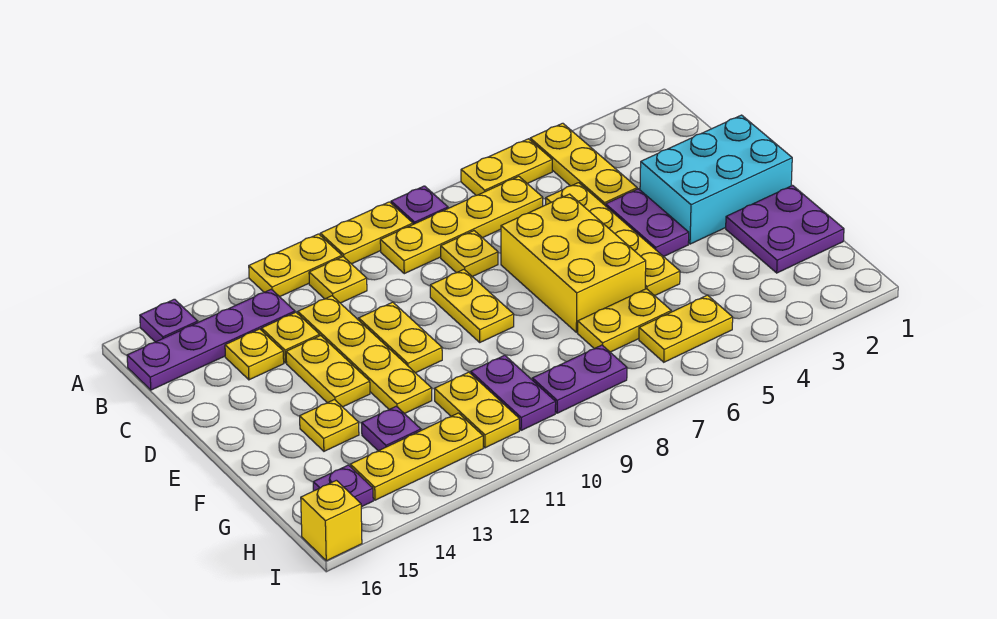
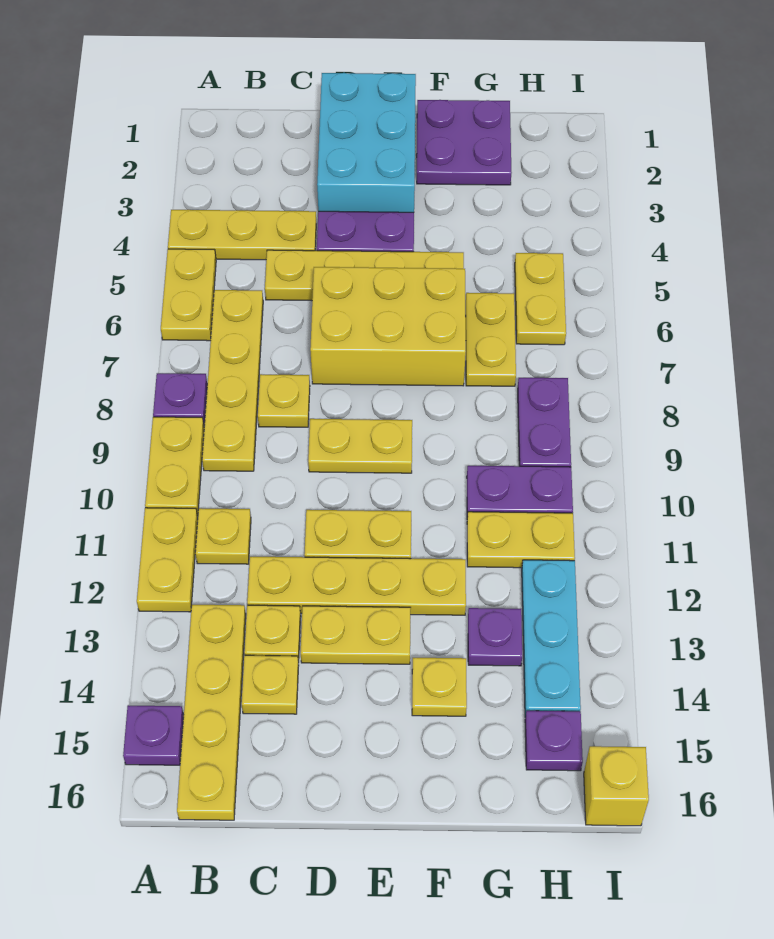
purple 1x4 plate [127,289,295,390] -> yellow 1x4 plate [177,605,246,820]
yellow 1x3 plate [350,413,483,500] -> cyan 1x3 plate [522,560,581,717]

